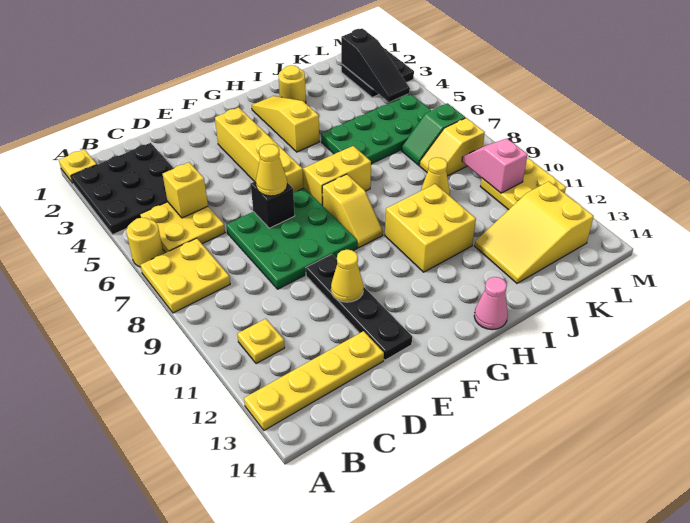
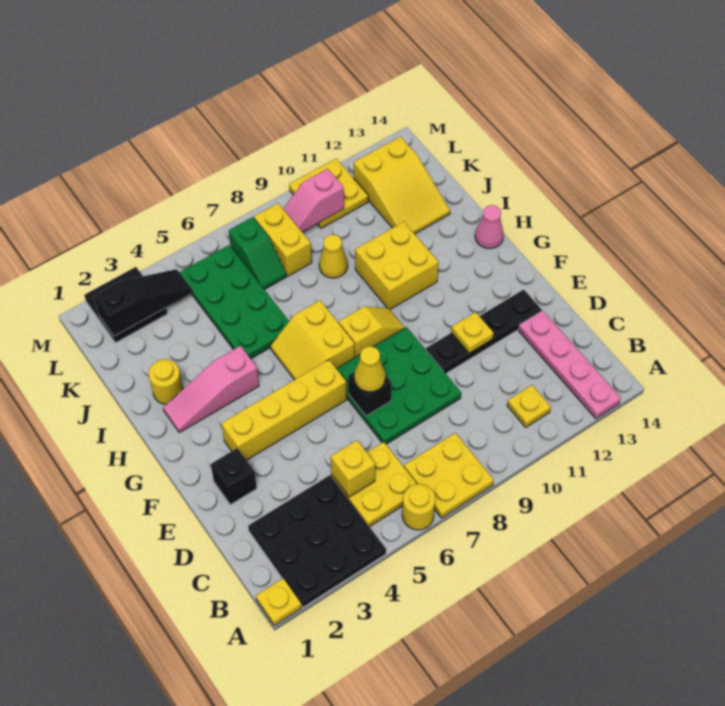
yellow 1x4 plate [244,331,384,430] -> pink 1x4 plate [519,311,621,419]
none -> black 1x1 brick [211,448,257,505]
yellow 1x1 cone [331,250,364,302] -> yellow 1x1 plate [451,312,494,353]
yellow 1x3 slope [252,96,319,152] -> pink 1x3 slope [163,346,259,433]
yellow 1x2 slope [419,118,485,176] -> yellow 1x2 brick [254,203,312,276]

